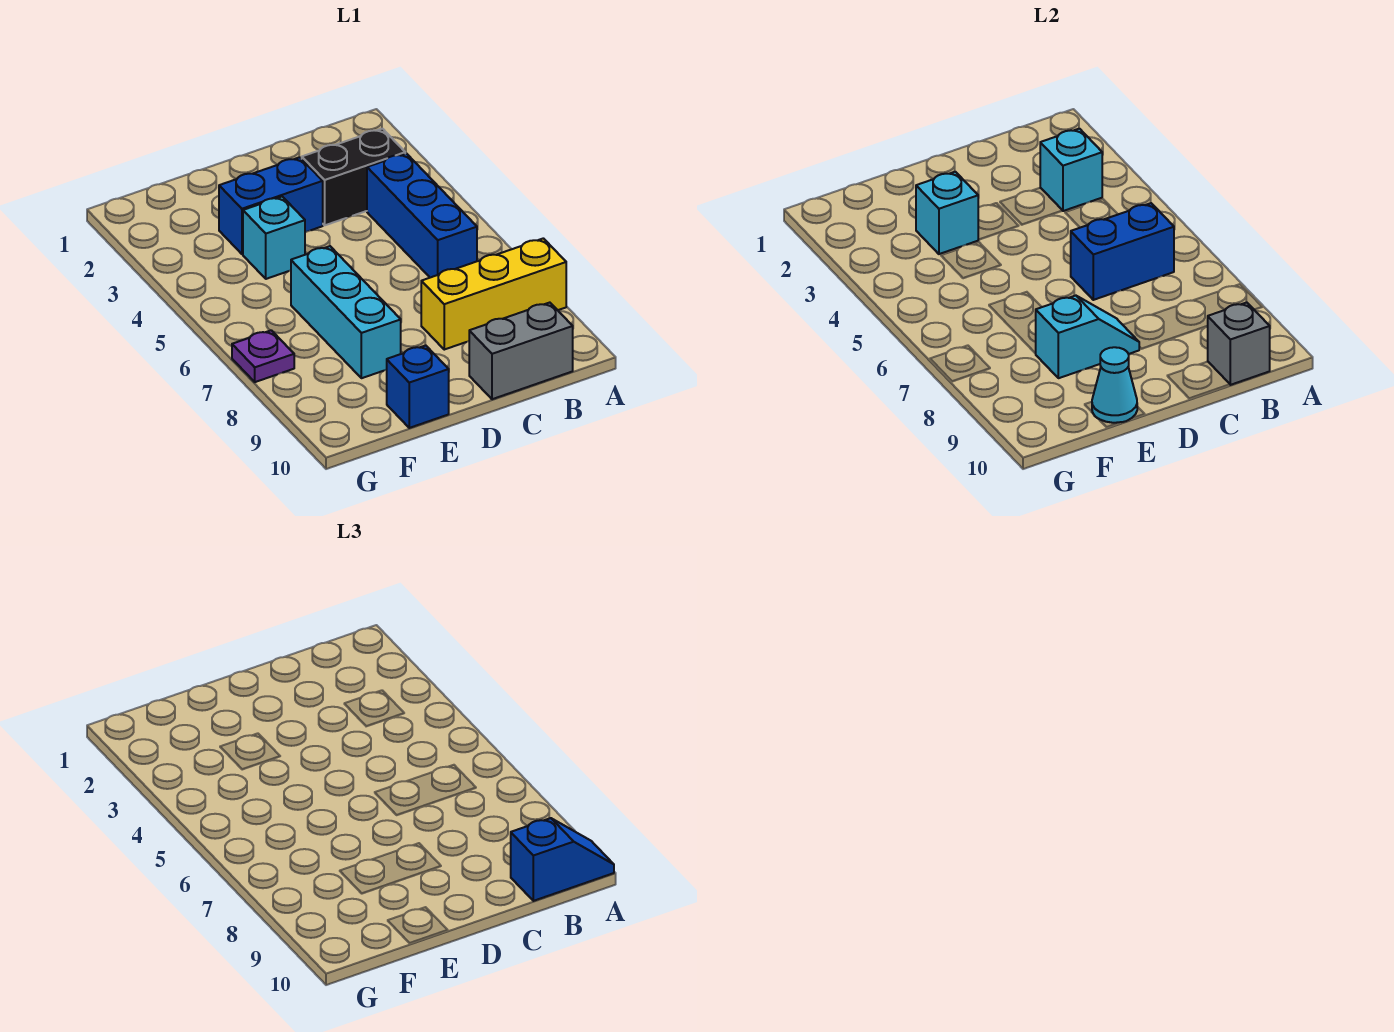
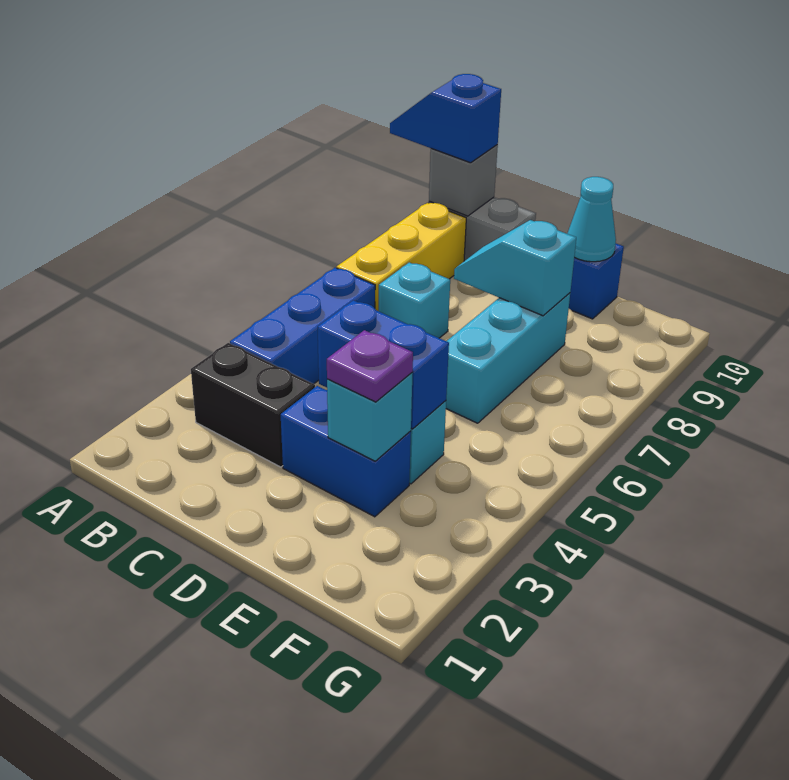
yellow 1x3 brick [421,238,566,350] -> yellow 1x3 brick turned to [337,203,466,311]
cyan 1x1 brick [1040,129,1102,211] -> cyan 1x1 brick moved to [379,263,450,338]
blue 1x2 brick [1071,203,1174,300] -> blue 1x2 brick moved to [318,300,449,429]
purple 1x1 plate [232,330,294,382] -> purple 1x1 plate moved to [327,330,413,402]

